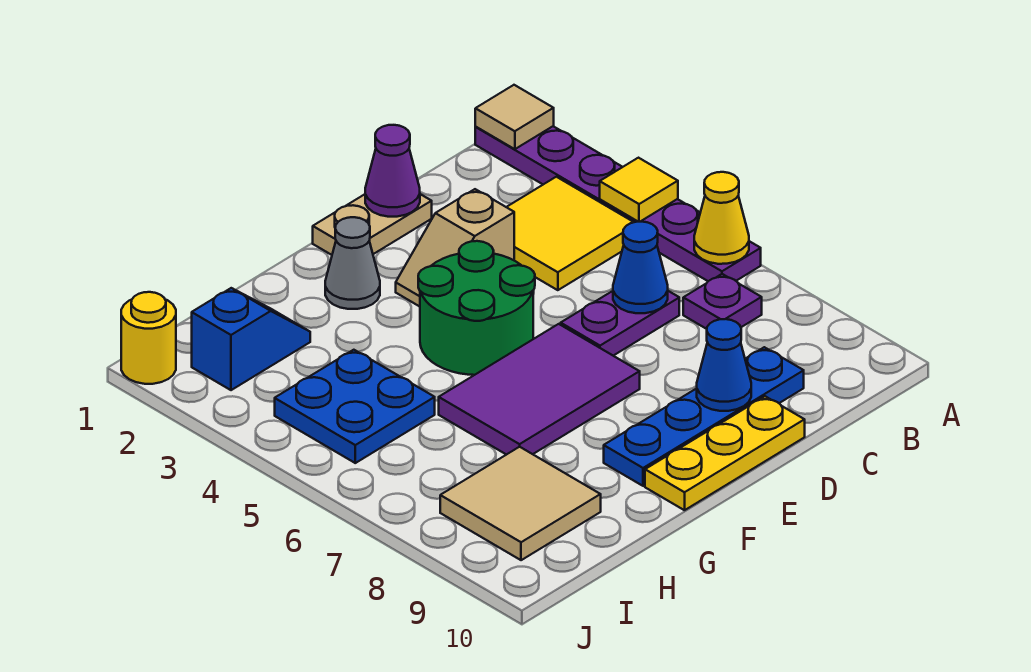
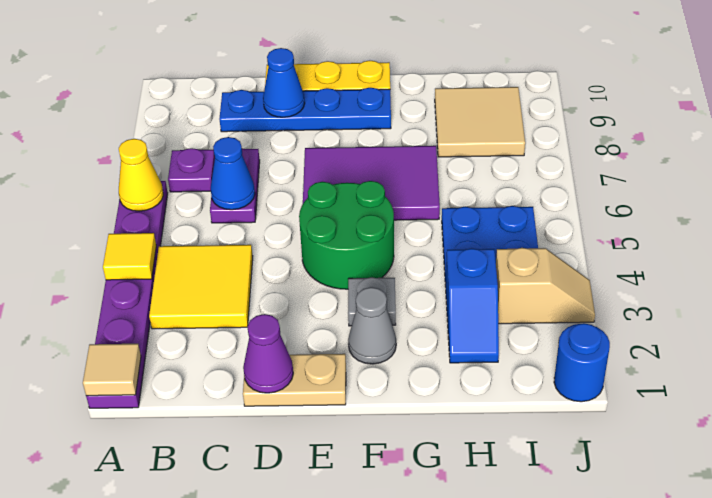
purple 1x2 plate [561,291,679,356] -> purple 1x2 plate turned to [210,149,260,223]
tan 1x2 slope [396,189,514,307] -> tan 1x2 slope moved to [496,248,595,324]
none -> grey 1x1 plate [348,277,396,326]
blue 1x2 slope [192,288,310,390] -> blue 1x2 slope turned to [446,248,499,363]
yellow 1x1 round brick [121,292,176,384] -> blue 1x1 round brick [554,323,610,402]

